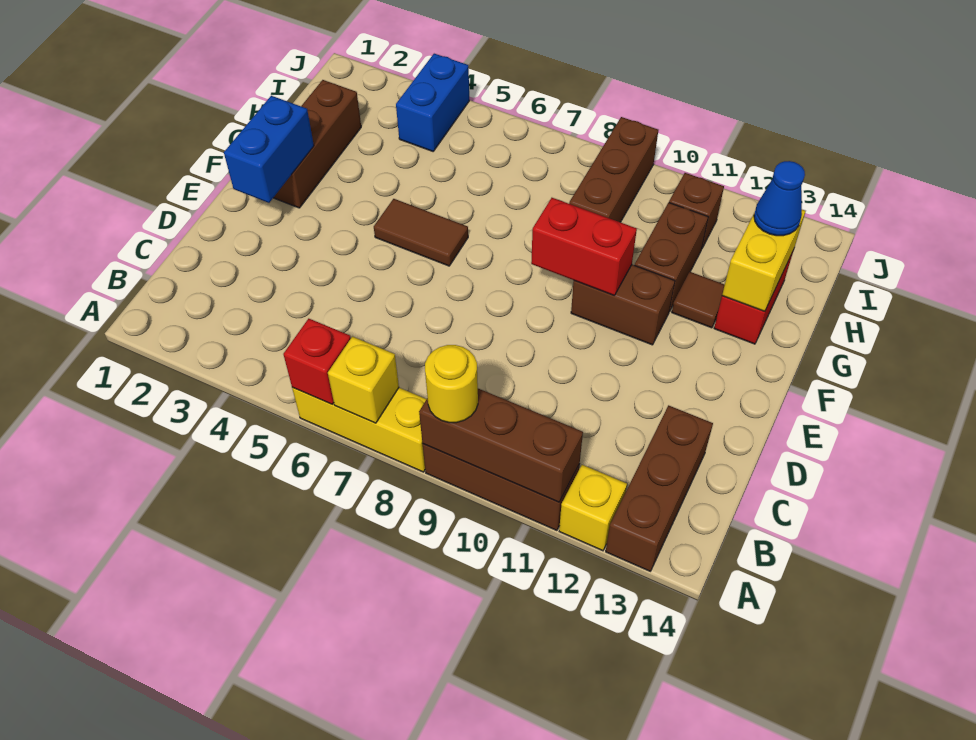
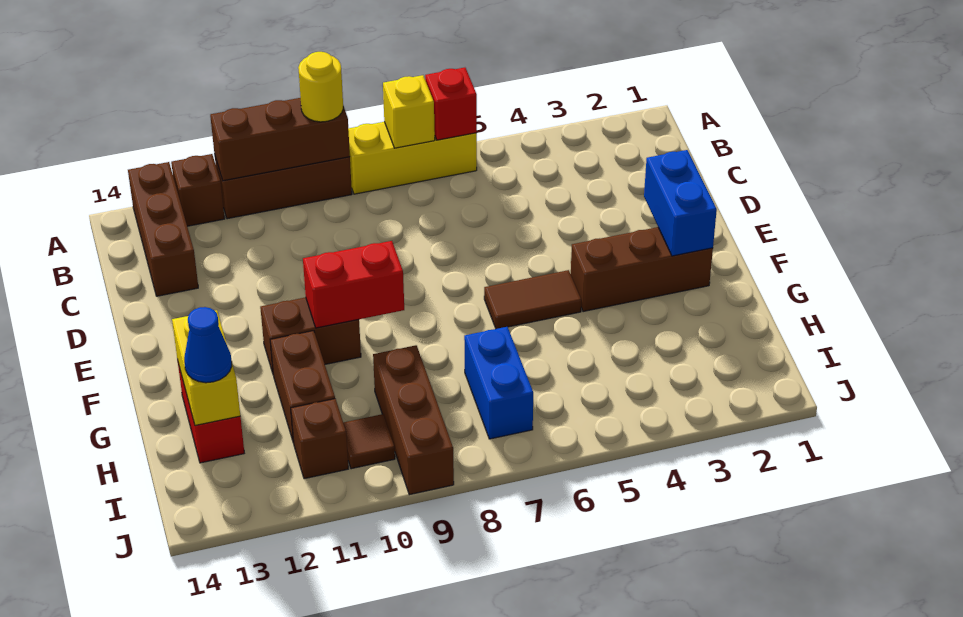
yellow 1x1 brick [559,465,627,551] -> brown 1x1 brick [171,154,225,226]
brown 1x3 brick [274,80,361,208] -> brown 1x3 brick turned to [571,227,713,312]
brown 1x1 tile [672,272,725,328] -> brown 1x1 tile moved to [343,414,395,469]
blue 1x2 brick [396,54,469,151] -> blue 1x2 brick moved to [464,327,533,439]

